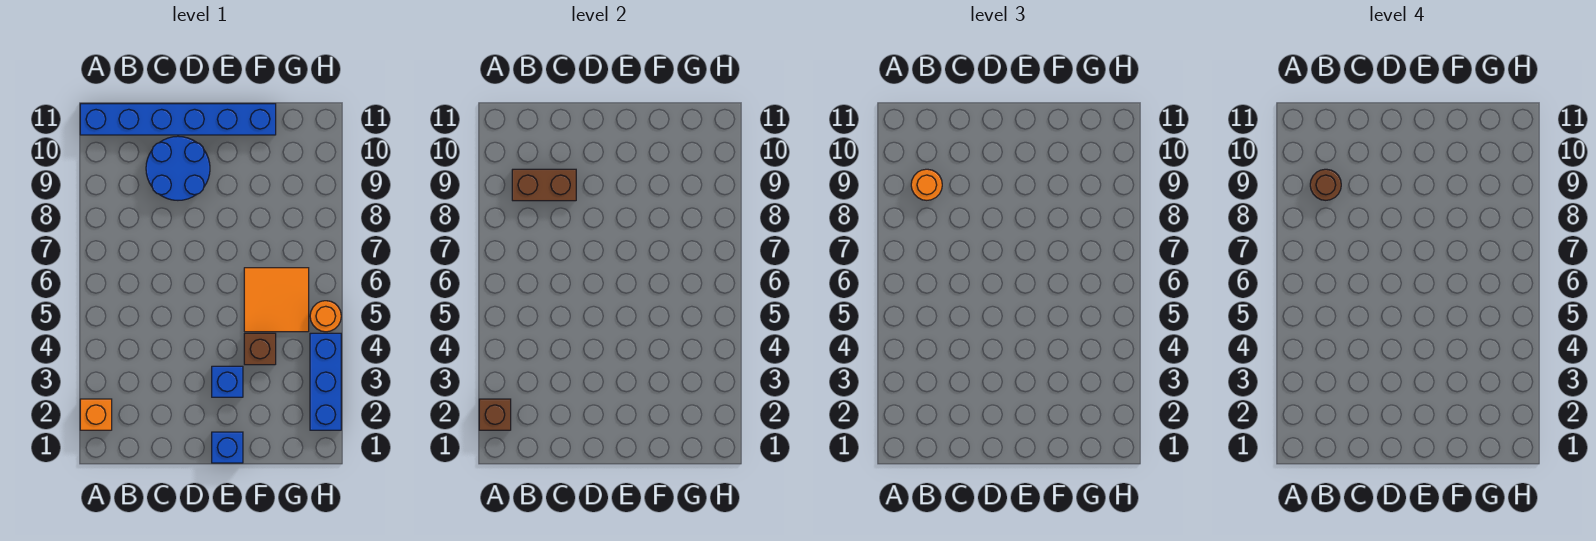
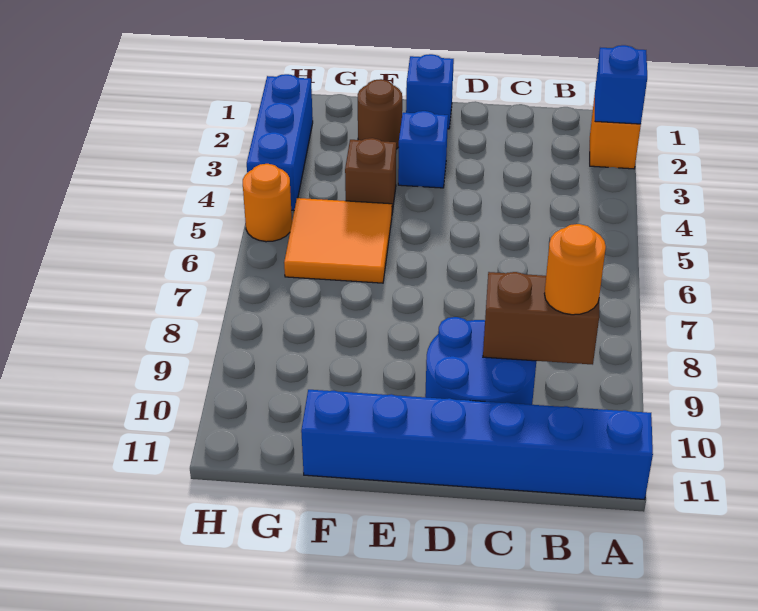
brown 1x1 brick [479,399,511,430] -> blue 1x1 brick [595,45,647,124]
brown 1x1 round brick [1310,169,1341,200] -> brown 1x1 round brick moved to [358,79,402,149]

